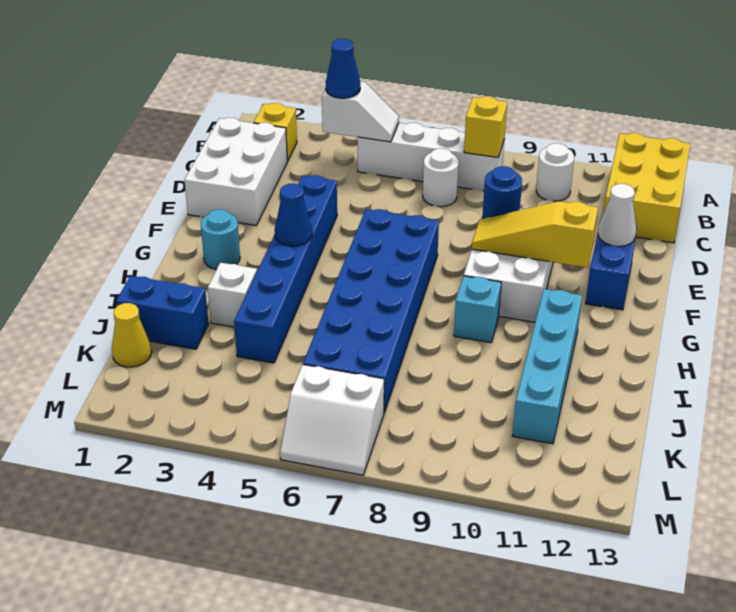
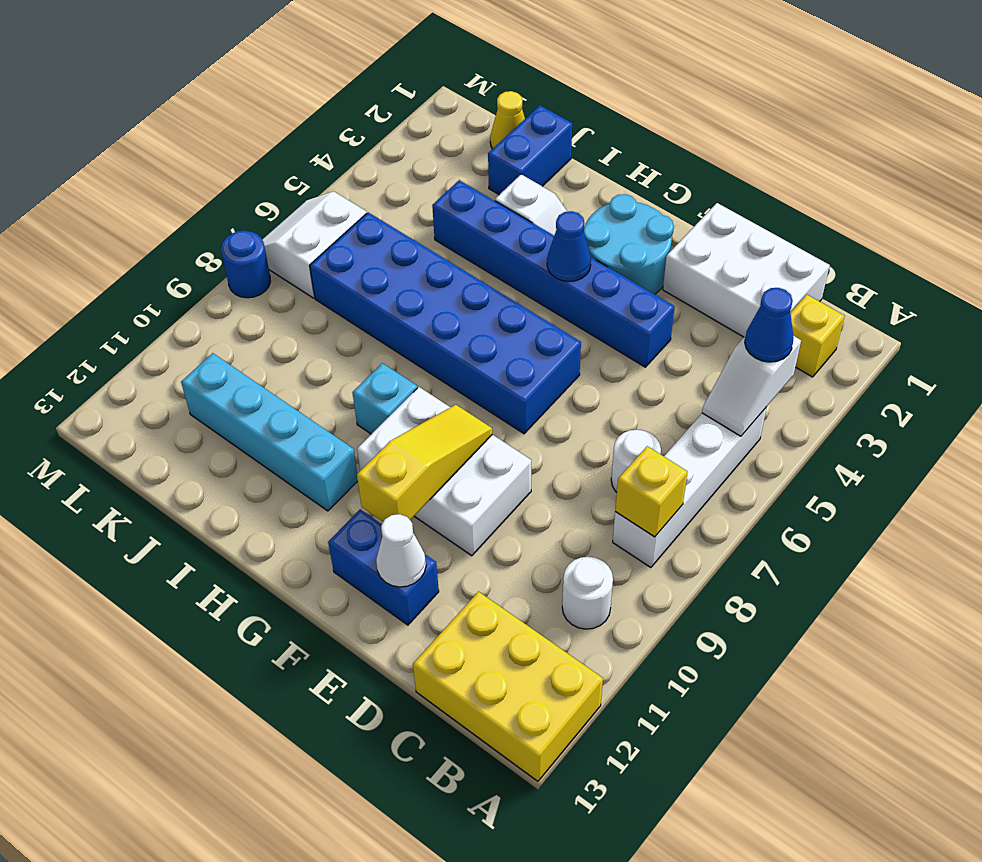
blue 1x1 round brick [483,166,522,219] -> blue 1x1 round brick moved to [221,231,271,298]
cyan 1x1 round brick [201,209,240,269] -> cyan 2x2 round brick [584,194,674,294]

